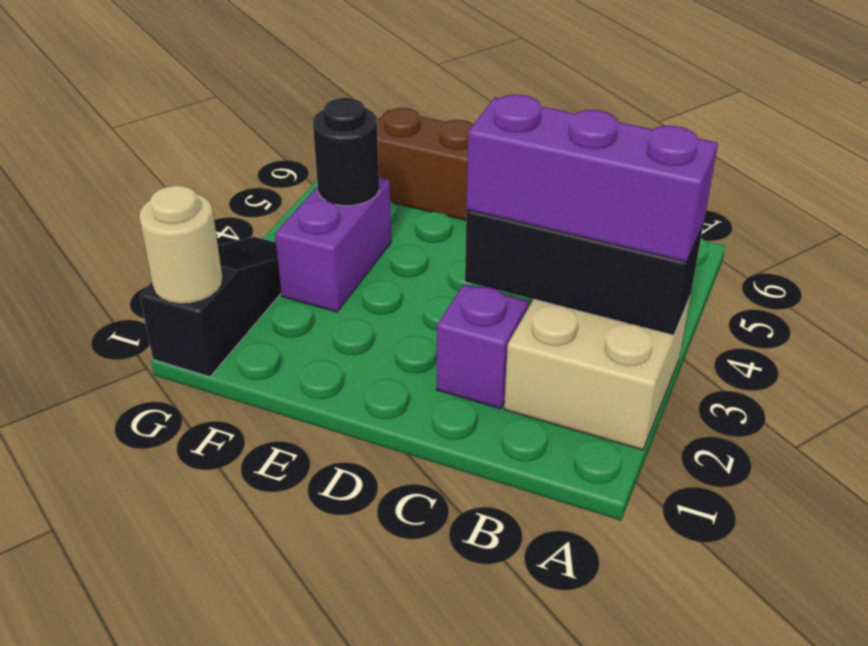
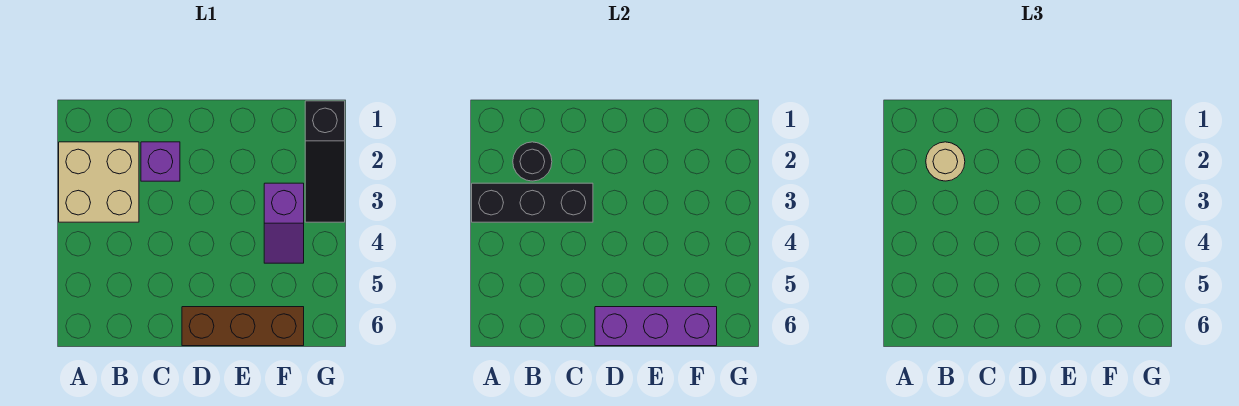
purple 1x3 brick [467,95,718,262] -> purple 1x3 brick moved to [595,307,717,346]
purple 1x2 brick [275,178,391,312] -> purple 1x2 slope [264,183,304,263]
black 1x1 round brick [313,98,379,206] -> black 1x1 round brick moved to [513,142,552,181]
tan 1x1 round brick [139,186,222,304] -> tan 1x1 round brick moved to [926,142,965,181]

